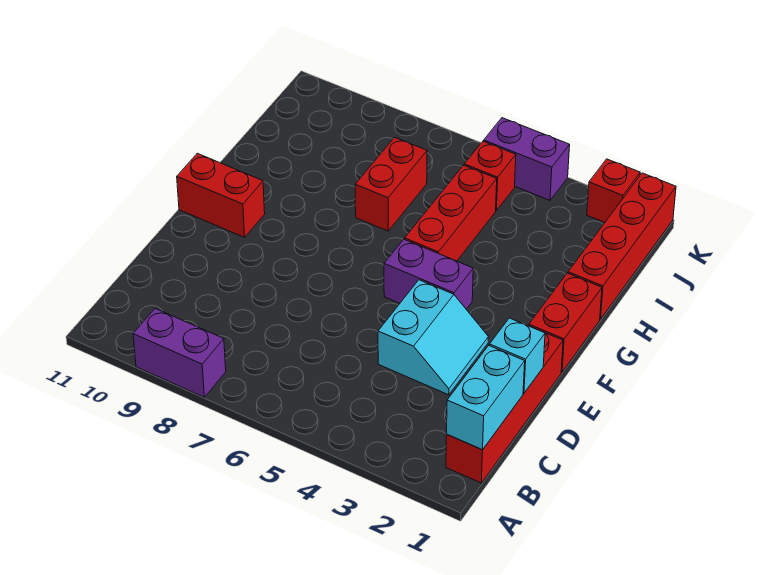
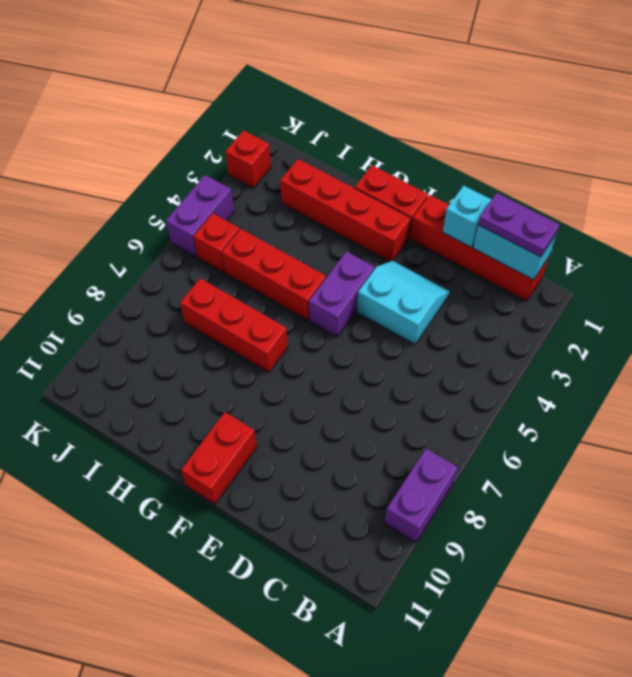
none -> purple 1x2 plate [478,193,560,257]
red 1x4 brick [568,173,676,319] -> red 1x4 brick moved to [280,159,411,262]
red 1x2 brick [355,137,427,231] -> red 1x3 brick [180,278,288,372]

